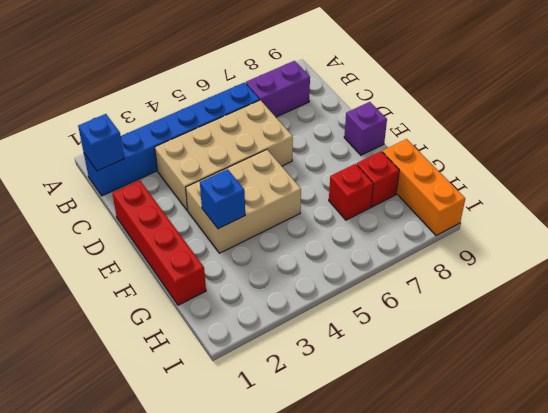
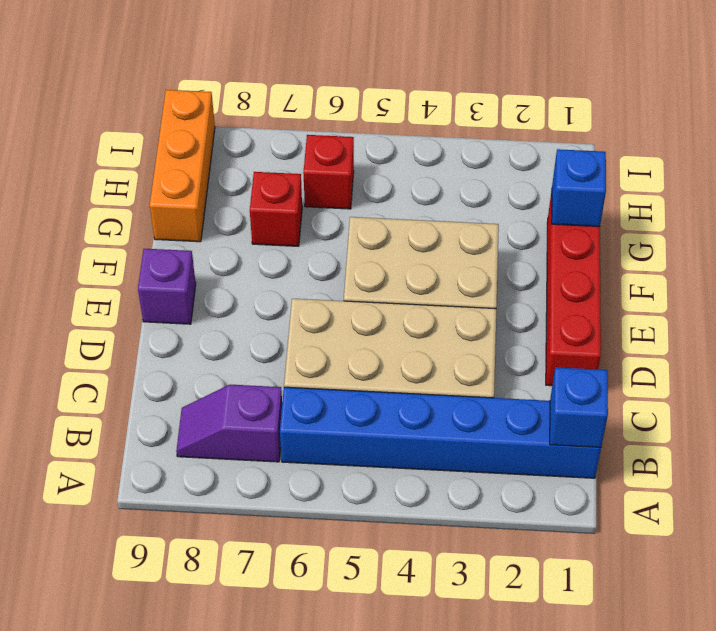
purple 1x2 brick [246,61,310,117] -> purple 1x2 slope [176,385,282,462]
blue 1x1 brick [200,169,245,229] -> blue 1x1 brick moved to [552,149,606,227]
red 1x1 brick [357,151,399,207] -> red 1x1 brick moved to [303,135,354,209]

